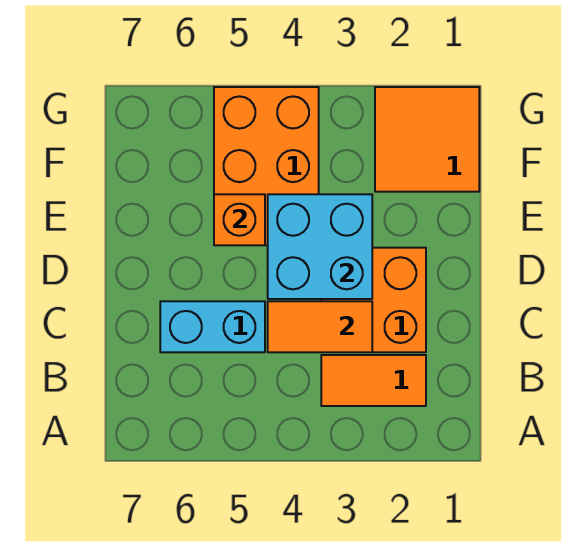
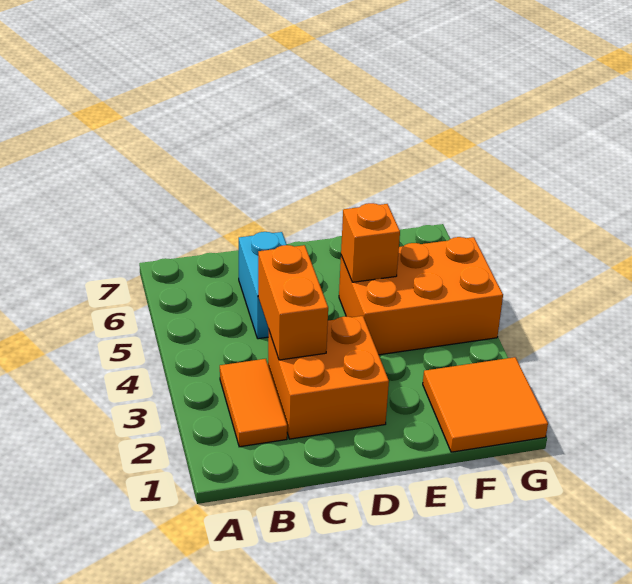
orange 1x2 tile [268,301,372,352] -> orange 1x2 brick [258,245,328,360]
cyan 2x2 brick [268,194,372,299] -> none

